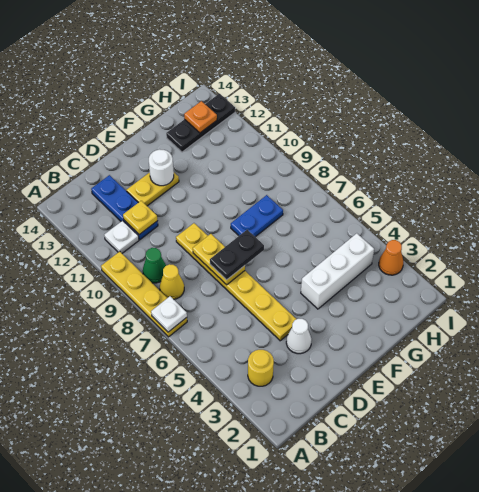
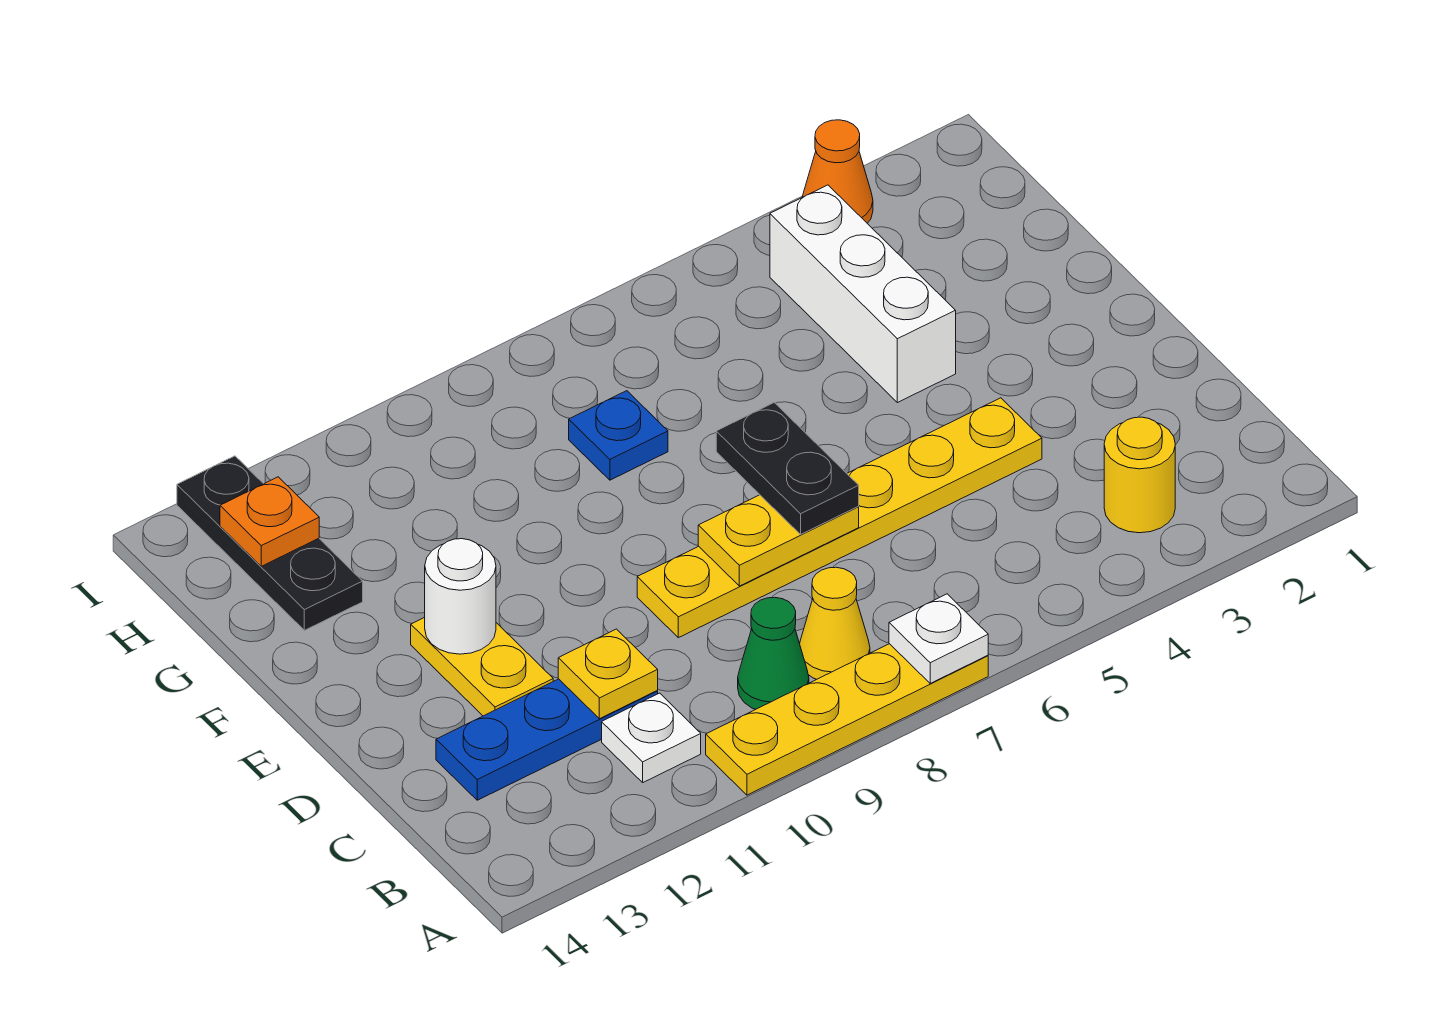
white 1x1 cone [286,319,312,354] -> none
blue 1x2 plate [231,195,283,237] -> blue 1x1 plate [569,391,668,480]

